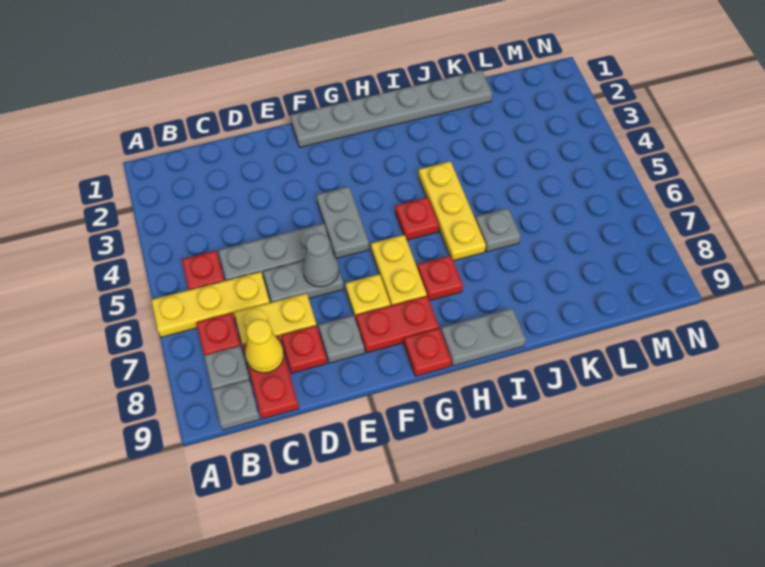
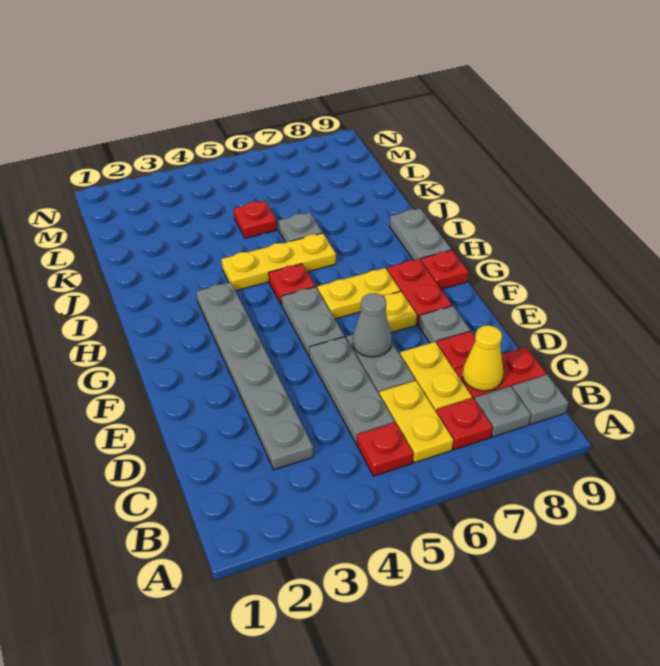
yellow 1x3 plate [151,272,270,337] -> yellow 1x2 plate [379,381,453,463]
grey 1x6 plate [290,70,492,148] -> grey 1x6 plate moved to [196,282,313,470]
grey 1x2 plate [316,187,369,258] -> grey 1x2 plate turned to [282,287,344,356]
red 1x1 plate [417,256,463,301] -> red 1x1 plate moved to [234,201,277,238]

